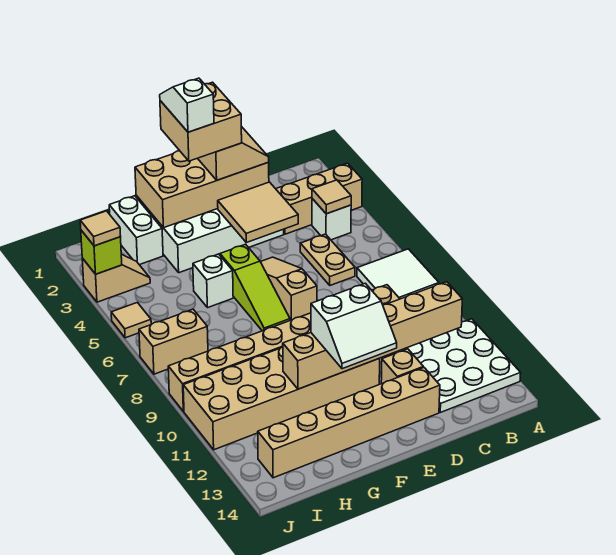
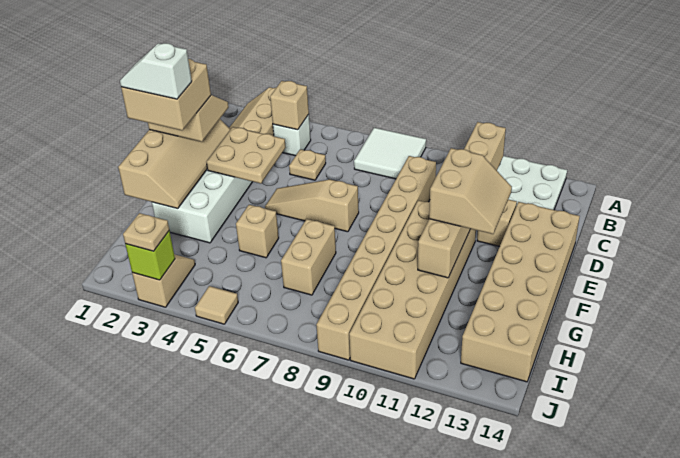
tan 1x1 tile [312,180,351,214] -> tan 1x1 brick [270,81,309,130]
tan 1x2 plate [300,234,355,285] -> tan 1x1 plate [289,149,326,180]
tan 2x4 brick [135,151,269,228] -> tan 2x4 slope [118,119,231,209]
tan 2x2 tile [218,182,298,243] -> tan 2x2 plate [206,127,286,183]
tan 1x6 brick [258,368,440,478] -> tan 2x6 brick [461,202,580,382]
white 2x2 slope [311,283,397,369] -> tan 2x2 slope [429,148,512,234]
lime 1x3 slope [220,244,290,331] -> none
white 1x1 brick [193,254,233,308] -> tan 1x1 brick [236,205,279,258]
white 1x2 brick [109,196,163,265] -> none
tan 1x2 brick [139,309,208,374] -> tan 1x2 brick moved to [281,219,336,295]
tan 1x1 tile [80,211,121,246] -> tan 1x1 plate [123,213,169,251]

